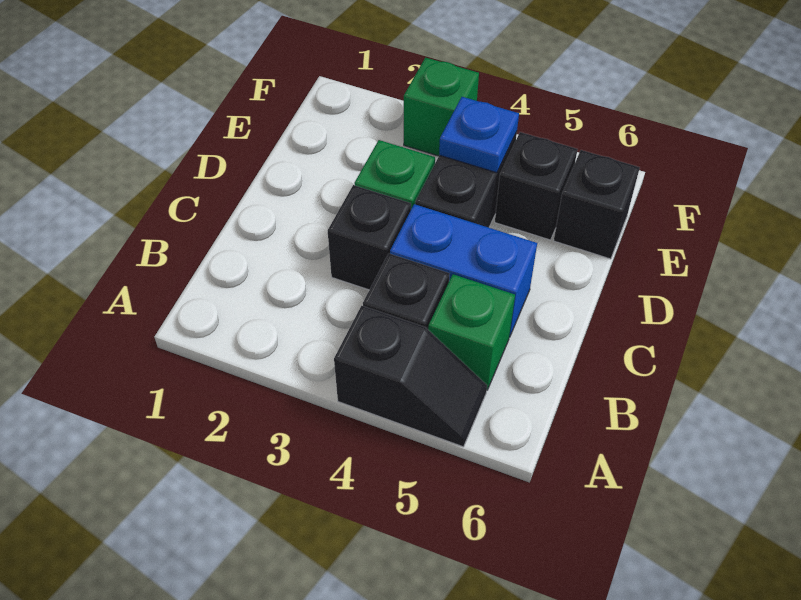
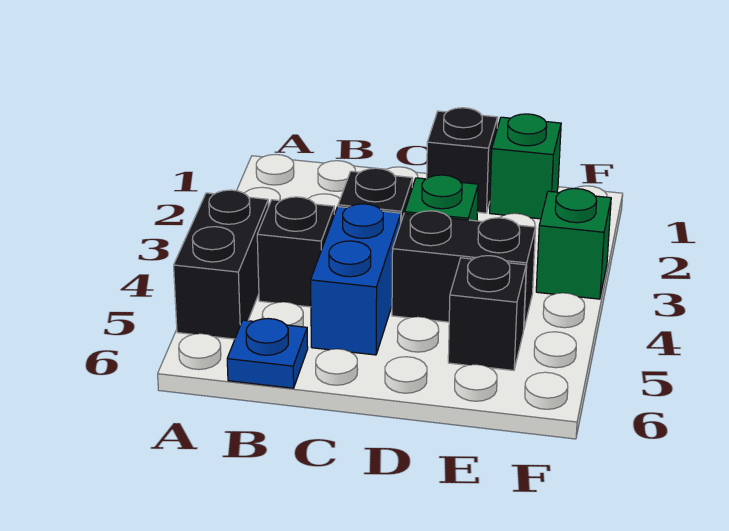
black 1x2 slope [334,306,487,447] -> black 1x2 brick [174,190,269,339]
green 1x1 brick [428,274,515,390] -> green 1x1 brick moved to [490,114,561,219]
blue 1x1 plate [439,97,519,173] -> blue 1x1 plate moved to [227,319,308,388]
black 1x1 brick [554,150,640,259] -> black 1x1 brick moved to [427,108,498,213]

